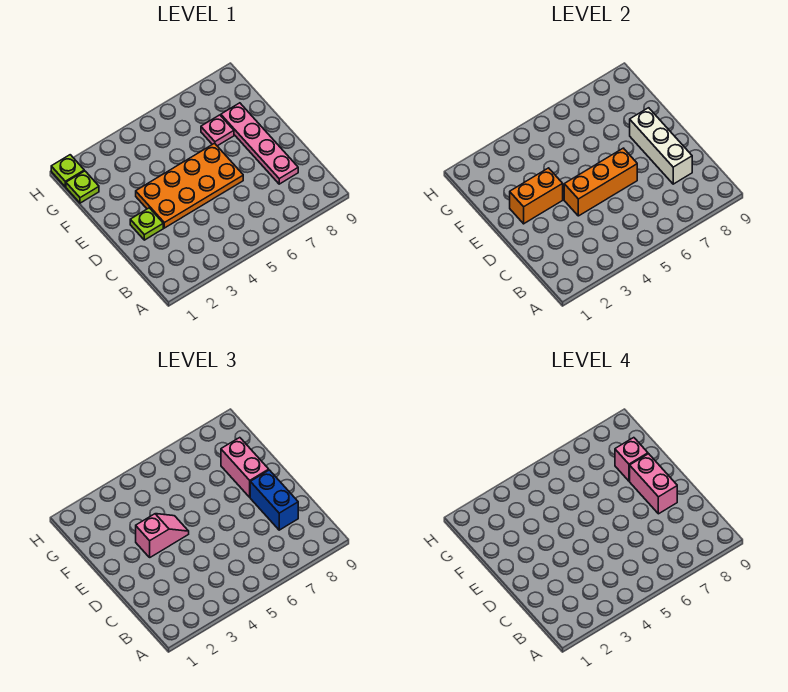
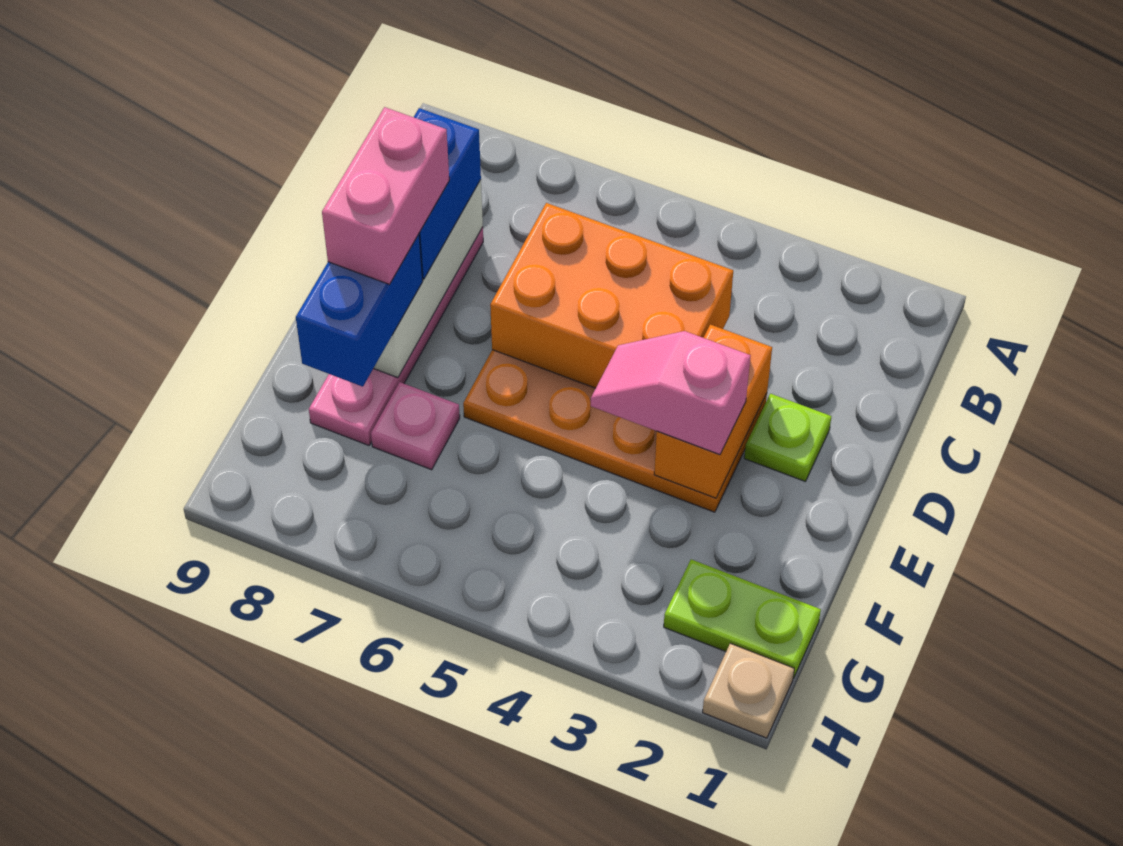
orange 1x3 brick [564,148,637,216] -> orange 2x3 brick [490,203,733,388]
orange 1x2 brick [510,168,563,224] -> orange 1x2 brick turned to [654,325,772,498]
pink 1x2 brick [221,438,269,497] -> blue 1x2 brick [296,234,423,387]
pink 1x1 brick [615,438,648,481] -> none
lime 1x1 plate [66,171,99,203] -> lime 1x2 plate [664,559,821,678]
lime 1x1 plate [51,155,84,187] -> tan 1x1 plate [703,643,794,738]

